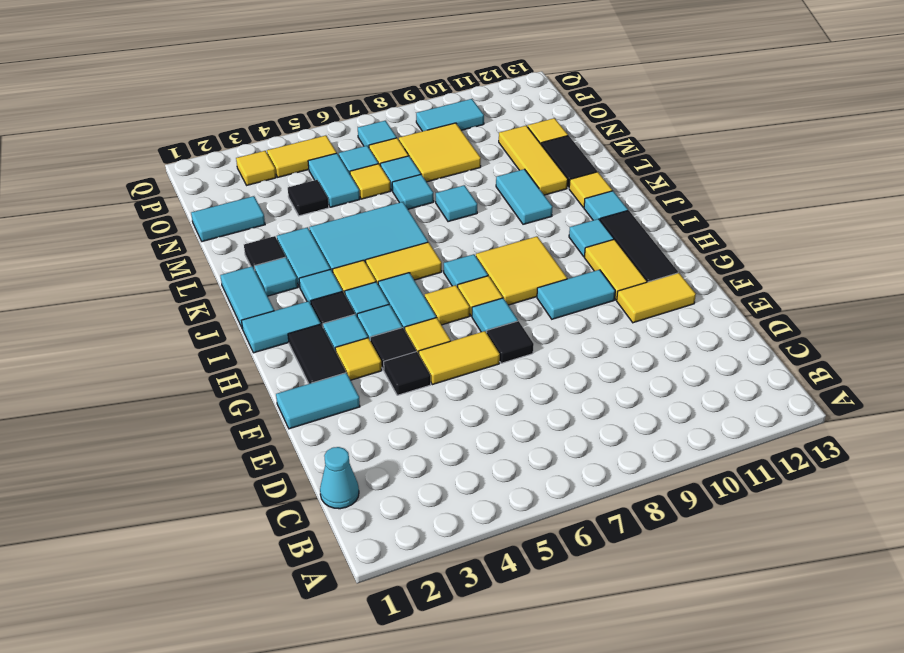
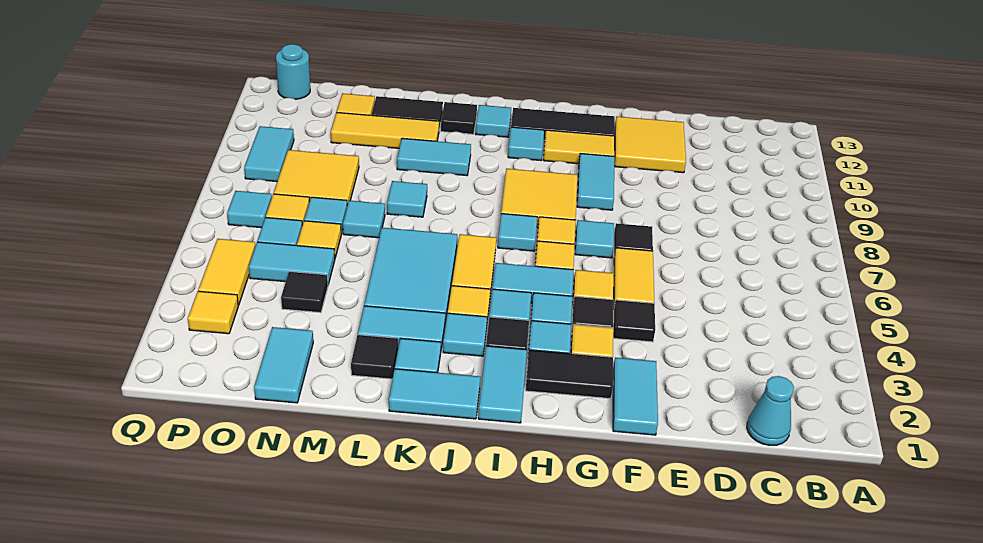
yellow 1x2 tile [617,273,696,323] -> yellow 2x2 tile [614,117,686,173]
yellow 1x1 tile [569,172,612,208] -> black 1x1 tile [441,102,477,134]
none -> cyan 1x1 round brick [276,44,310,99]

